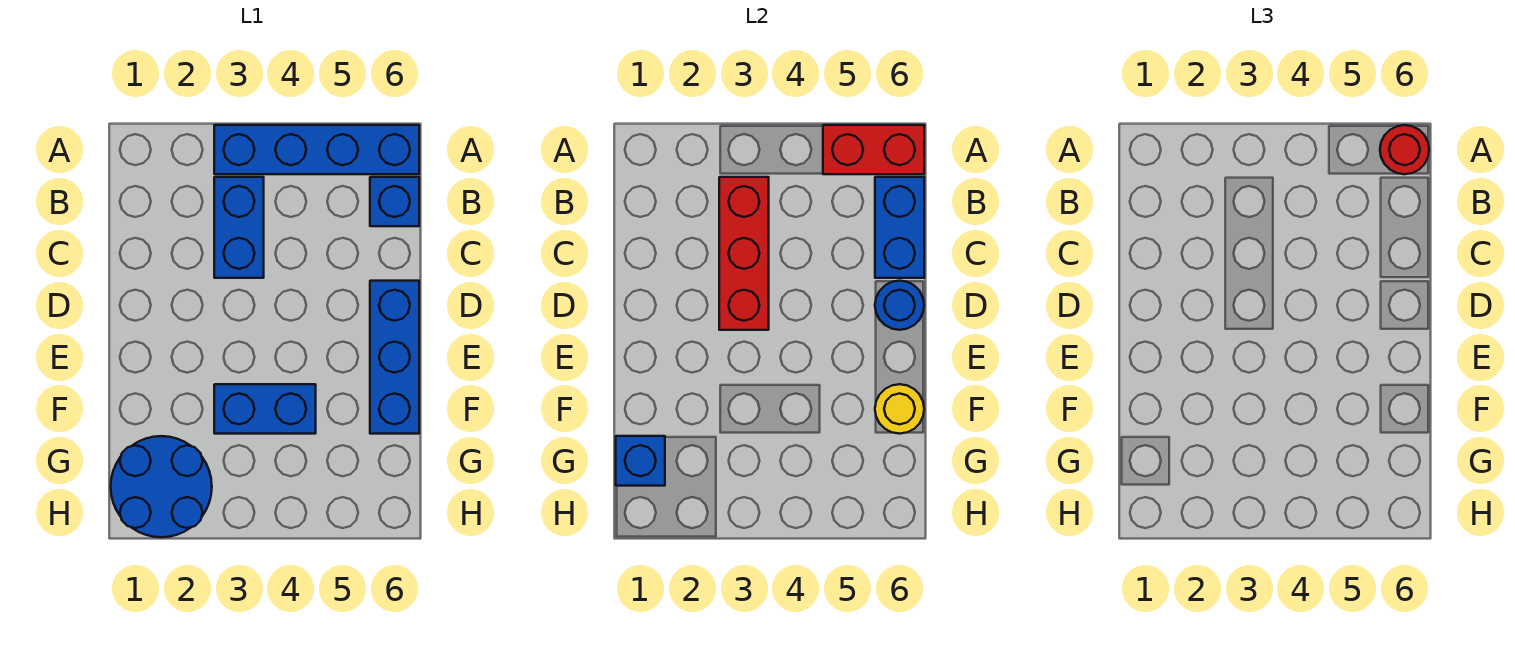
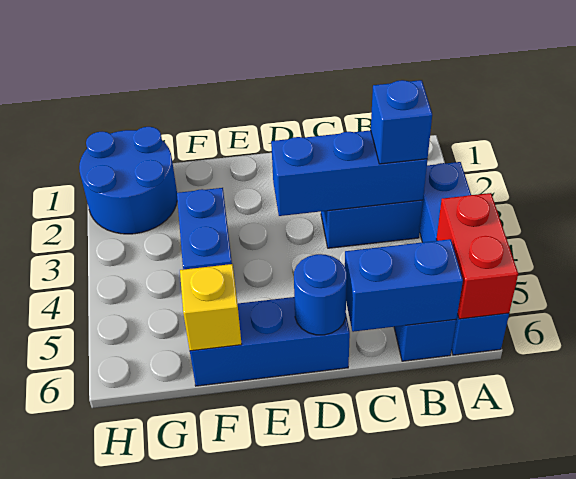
red 1x1 round brick [1380,125,1429,174] -> none
red 1x3 brick [719,177,769,330] -> blue 1x3 brick [271,130,427,216]
yellow 1x1 round brick [875,384,924,434] -> yellow 1x1 brick [180,264,242,351]
blue 1x1 brick [616,436,665,486] -> blue 1x1 brick moved to [371,80,432,164]

